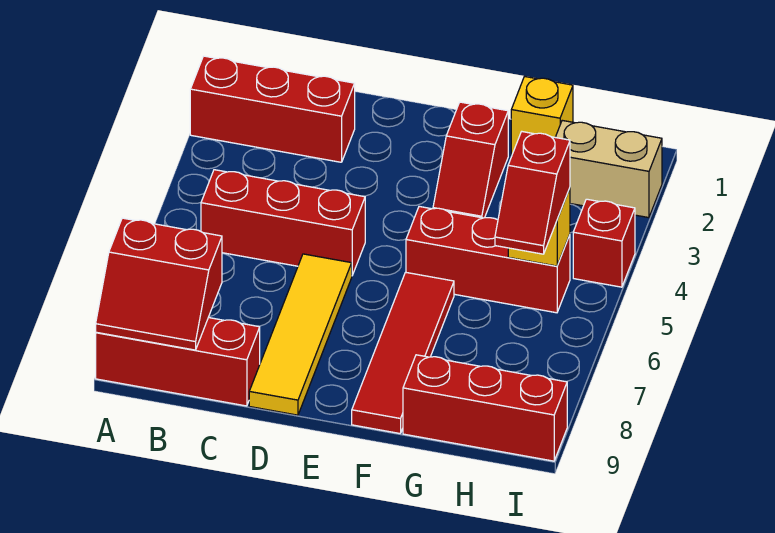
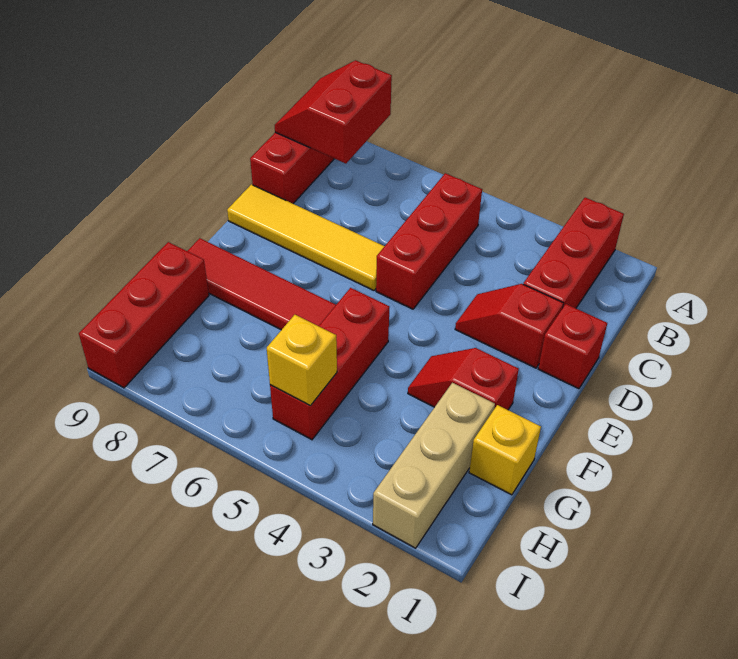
tan 1x2 brick [555,120,662,218] -> tan 1x3 brick [373,383,495,548]
red 1x2 slope [495,132,570,254] -> red 1x2 slope moved to [455,284,563,368]
red 1x1 brick [573,199,635,287] -> red 1x1 brick moved to [538,304,607,389]

